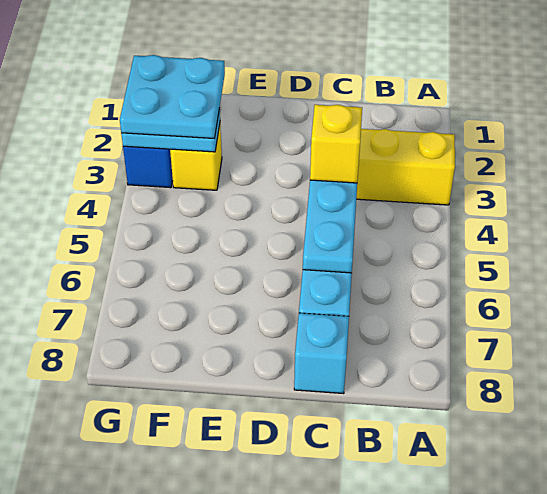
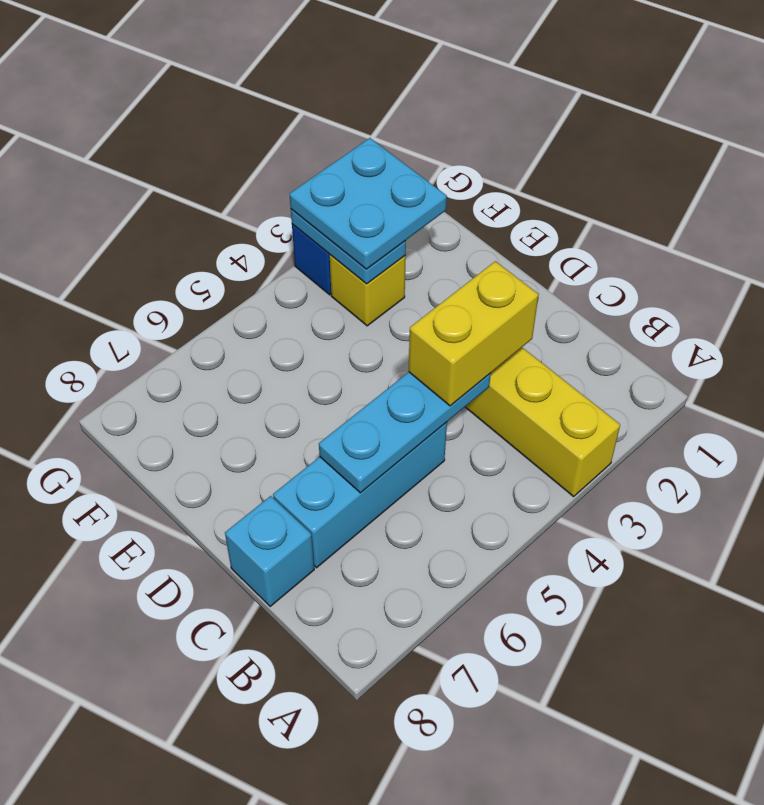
yellow 1x1 brick [310,105,362,183] -> yellow 1x2 brick [409,261,539,406]

